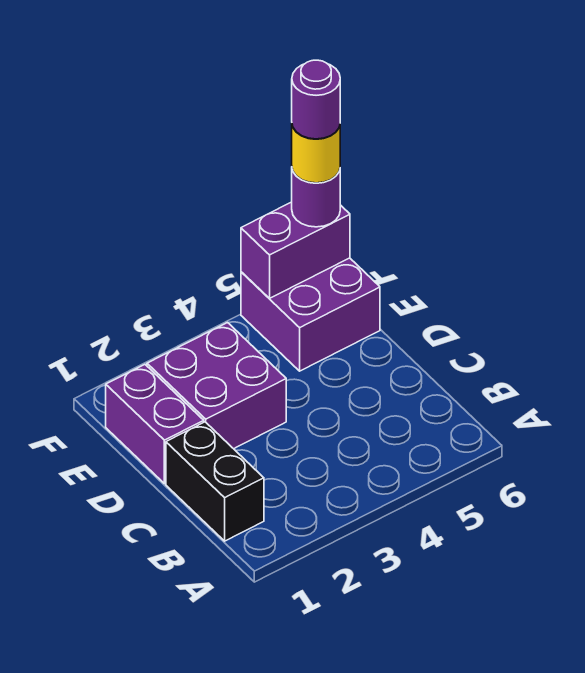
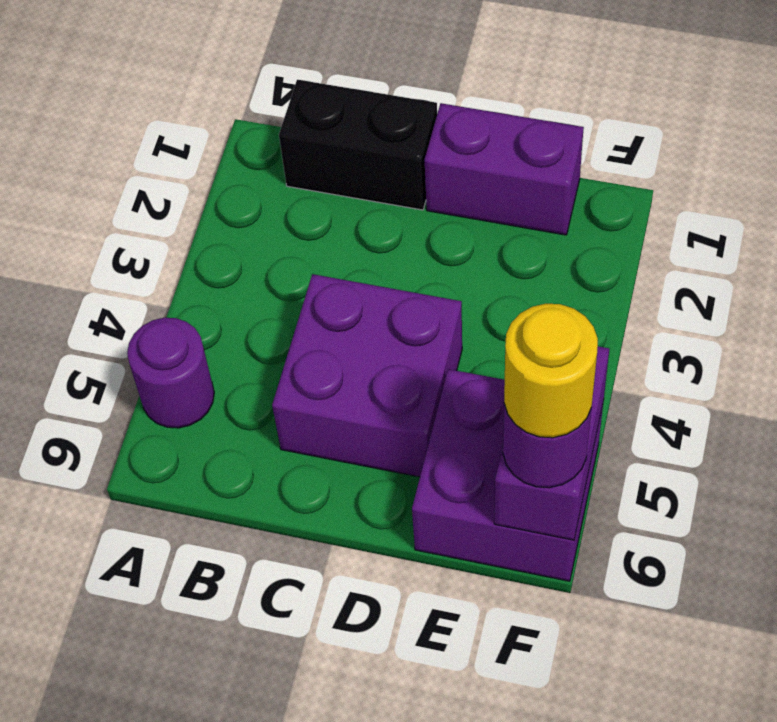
purple 2x2 brick [147,323,286,449] -> purple 2x2 brick moved to [272,274,462,477]
purple 1x1 round brick [292,60,340,139] -> purple 1x1 round brick moved to [127,318,214,428]

